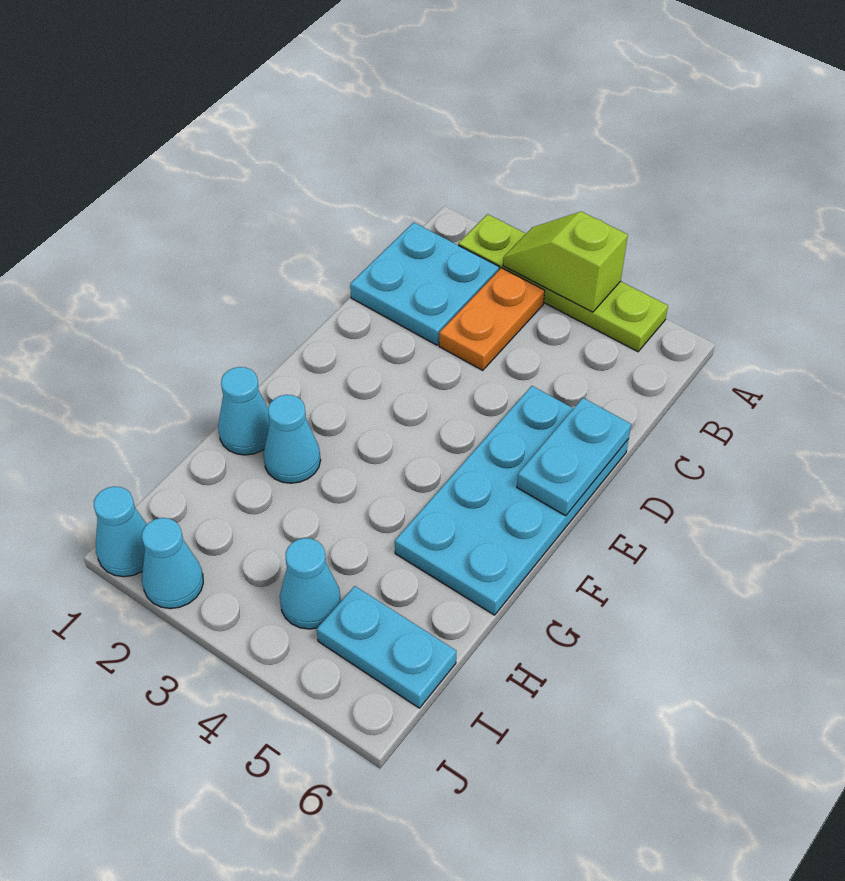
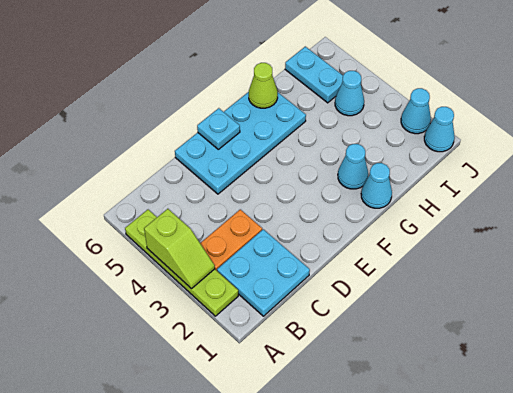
cyan 1x2 plate [517,398,631,516] -> cyan 1x1 plate [197,108,240,149]
none -> lime 1x1 cone [249,63,278,108]

